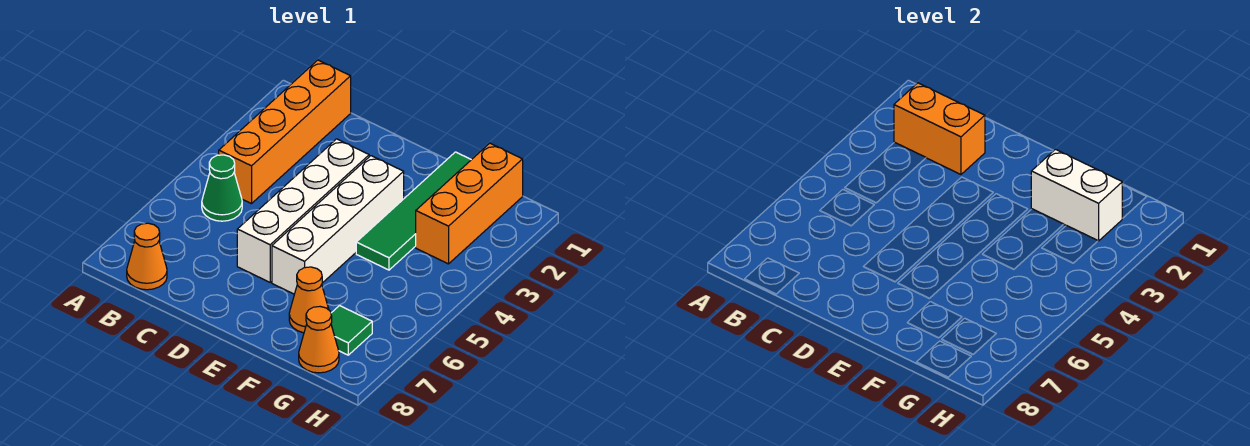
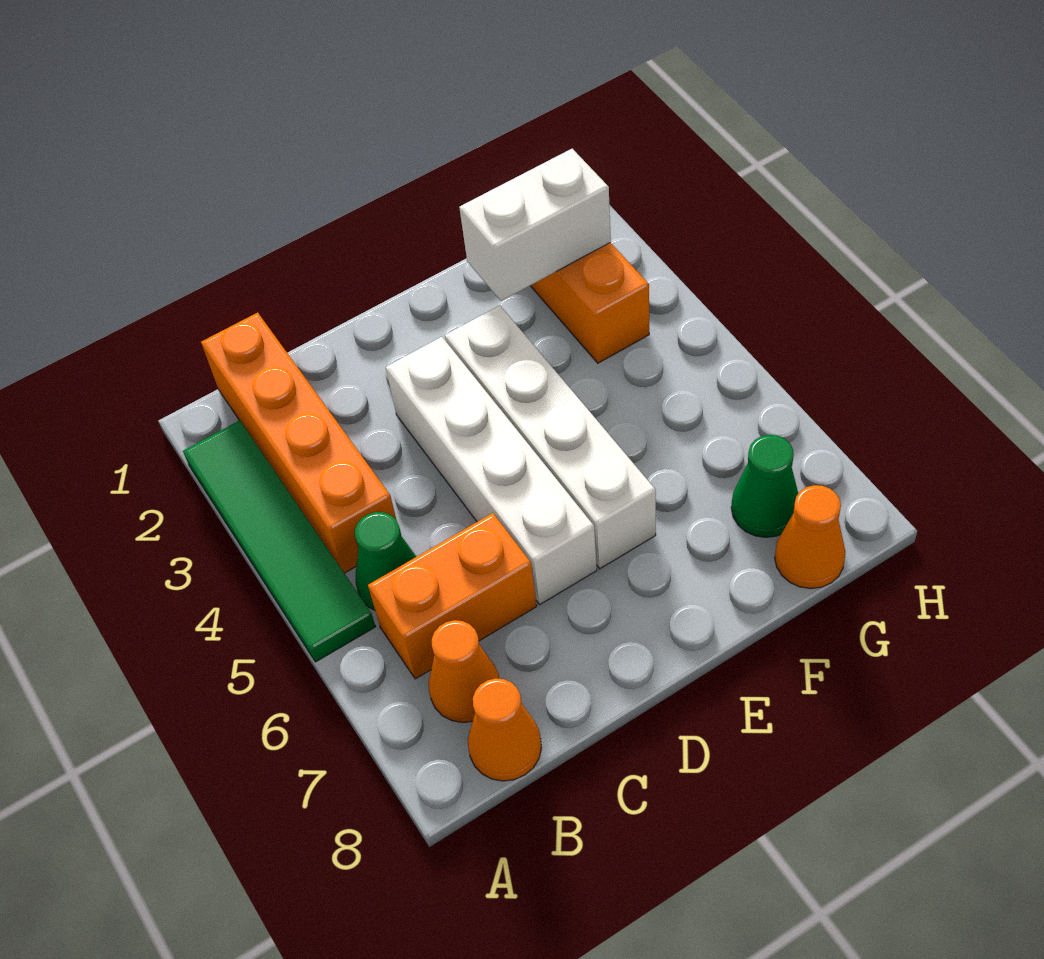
orange 1x2 brick [894,83,985,174] -> orange 1x2 brick moved to [368,513,537,679]
green 1x4 tile [356,152,471,270] -> green 1x4 tile moved to [183,420,376,662]
orange 1x1 cone [289,267,329,333] -> orange 1x1 cone moved to [429,620,499,723]
green 1x1 tile [331,306,372,355] -> green 1x1 cone [731,435,798,537]

